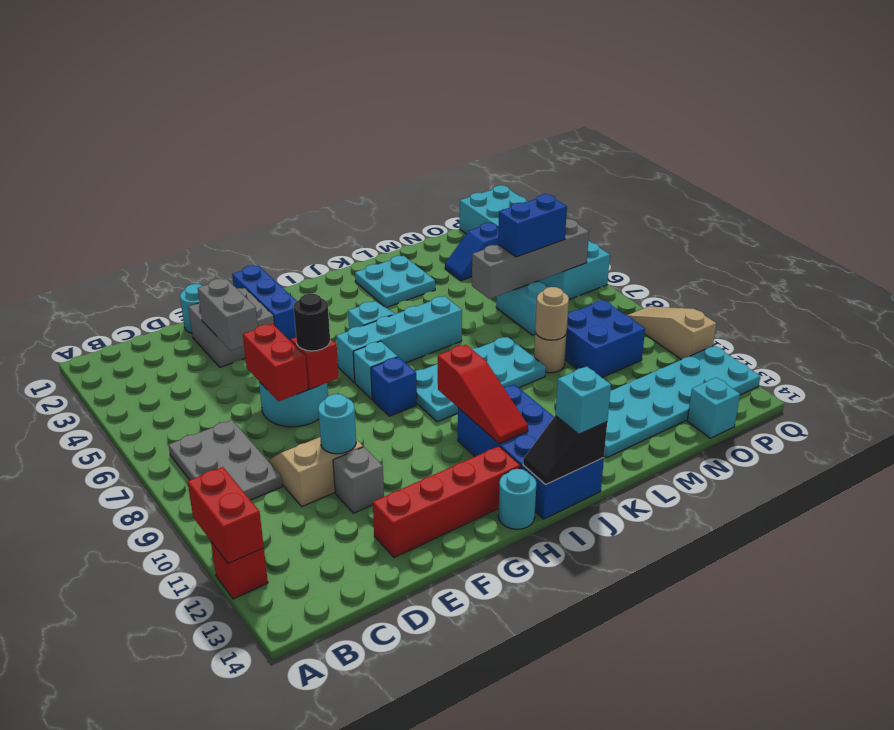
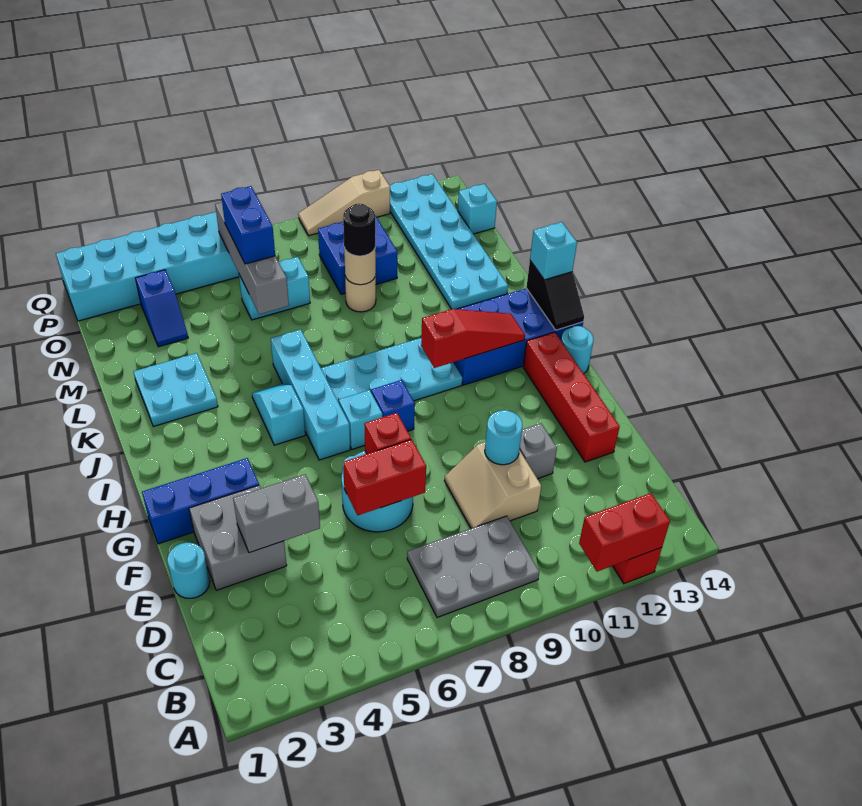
black 1x1 round brick [294,294,330,351] -> black 1x1 round brick moved to [343,204,375,256]
cyan 2x4 plate [415,337,546,422] -> cyan 2x4 plate turned to [321,338,462,402]

